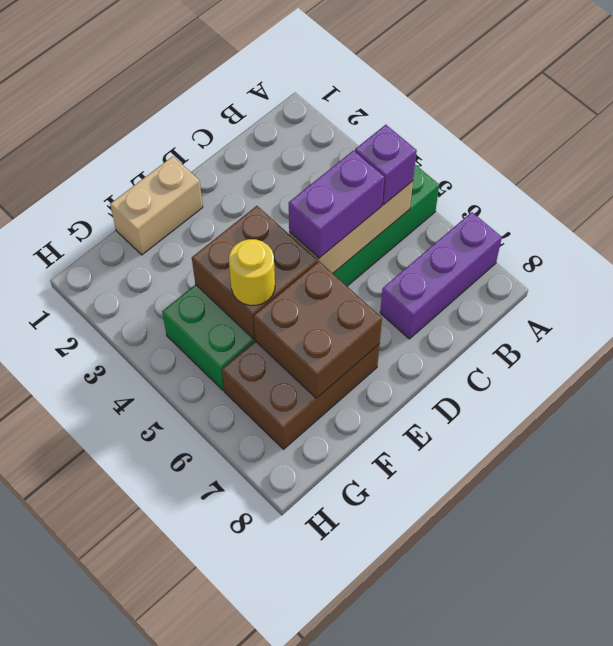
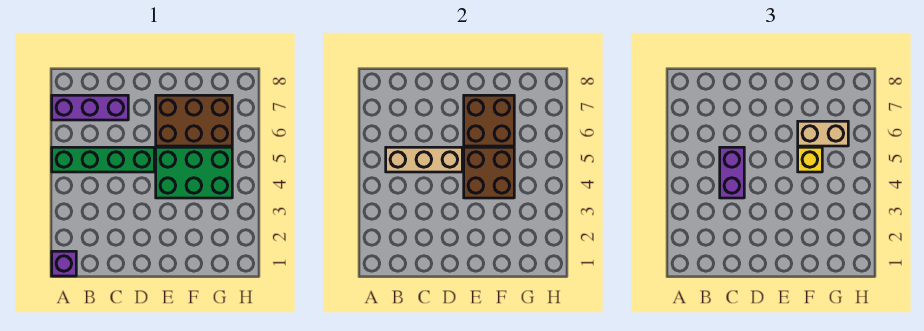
purple 1x1 brick [355,125,417,205] -> purple 1x1 brick moved to [52,251,76,276]
purple 1x2 brick [289,151,384,258] -> purple 1x2 brick turned to [720,147,744,198]
tan 1x2 brick [110,156,203,255] -> tan 1x2 brick moved to [798,121,848,146]
yellow 1x1 round brick [229,239,275,306] -> yellow 1x1 brick [798,147,822,172]

